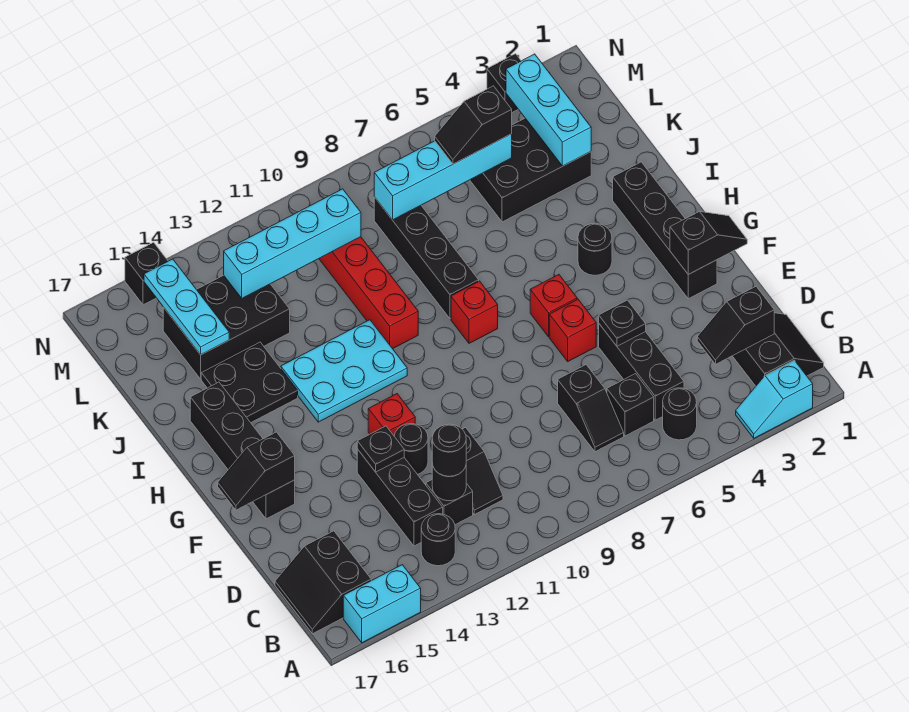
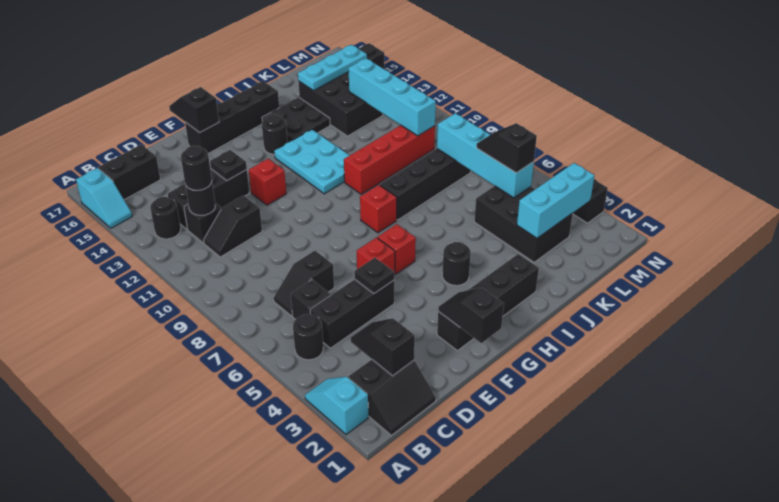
cyan 1x2 brick [343,565,421,643] -> cyan 1x2 slope [76,168,132,228]
black 1x1 round brick [394,424,428,474] -> black 1x1 round brick moved to [262,114,288,154]
black 1x2 slope [670,211,747,274] -> black 1x2 slope turned to [438,287,504,343]

